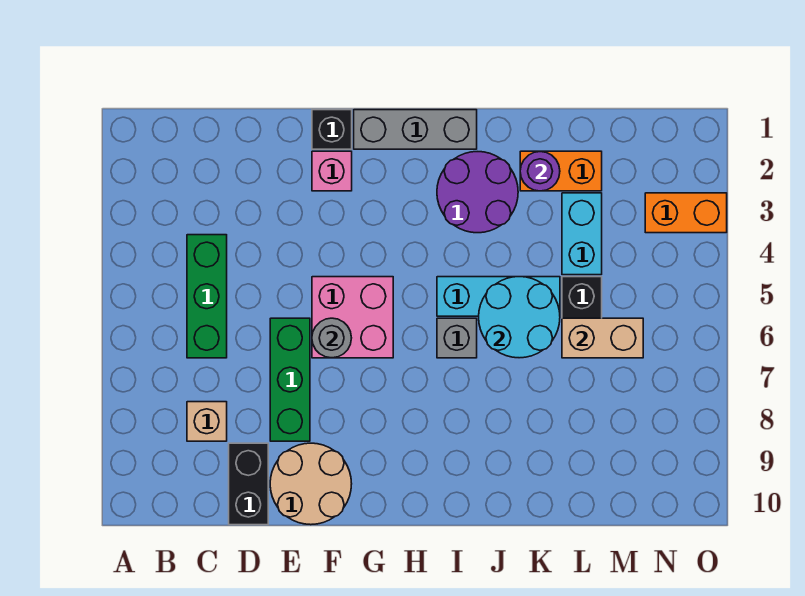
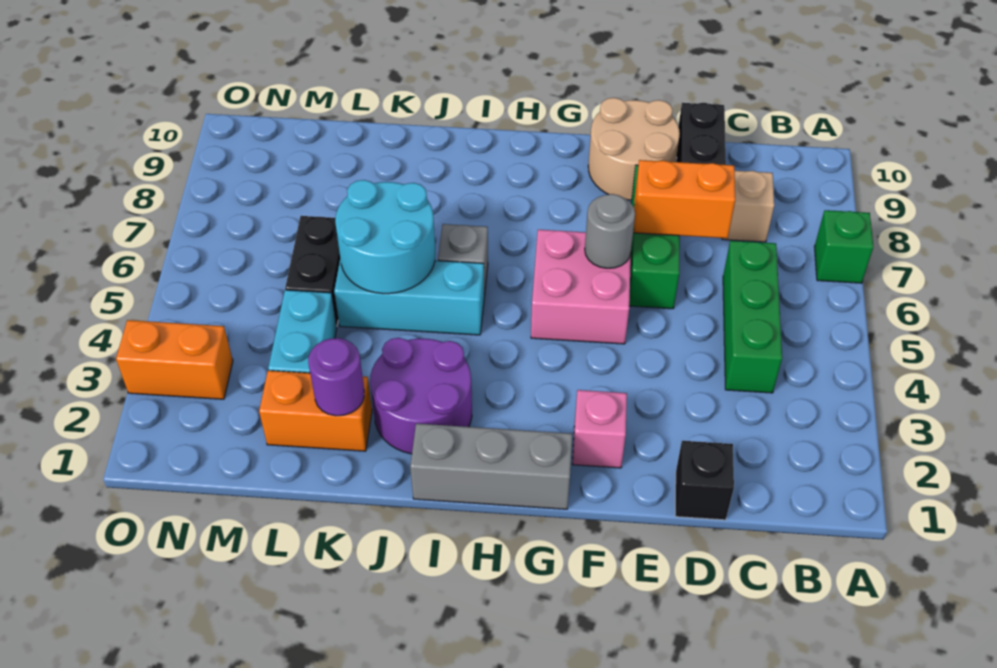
none -> green 1x1 brick [814,210,873,283]
none -> orange 1x2 brick [634,160,735,238]
black 1x1 brick [312,110,352,149] -> black 1x1 brick moved to [675,441,734,520]
tan 1x2 brick [562,318,643,358] -> none

